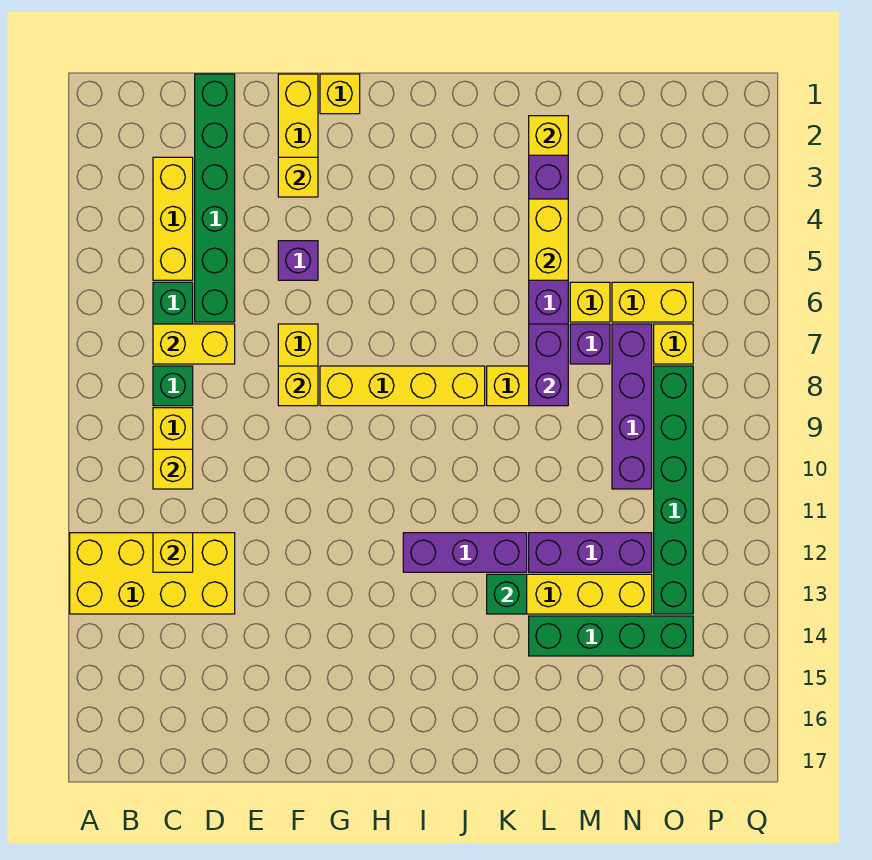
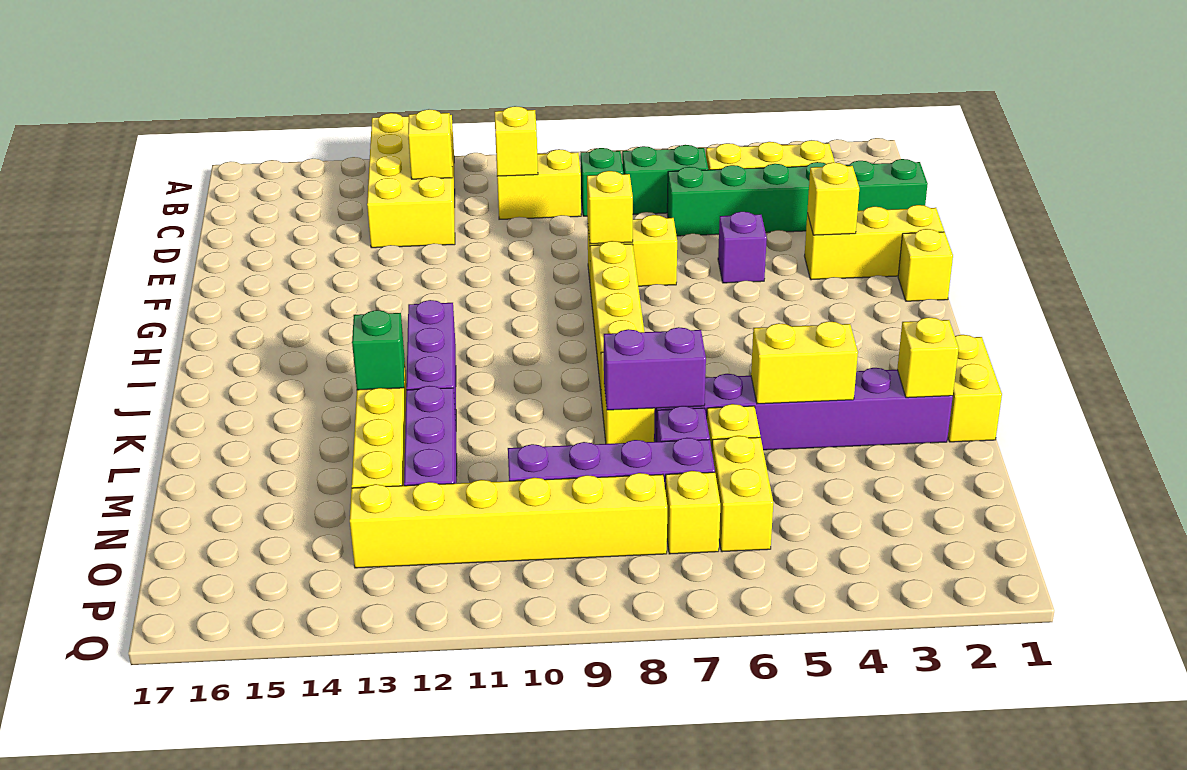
yellow 1x2 brick [153,324,235,364] -> yellow 1x2 brick moved to [948,335,1002,442]
green 1x4 brick [529,616,693,656] -> none
green 1x6 brick [654,366,693,614] -> yellow 1x6 brick [350,473,667,568]

